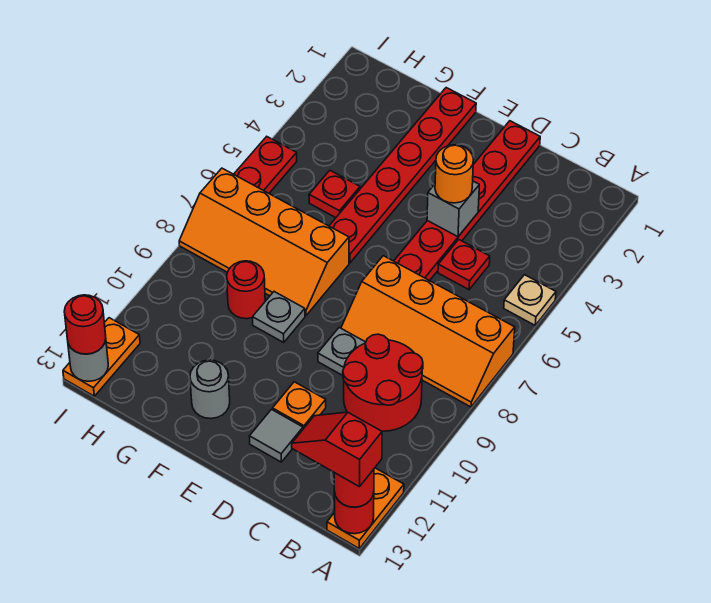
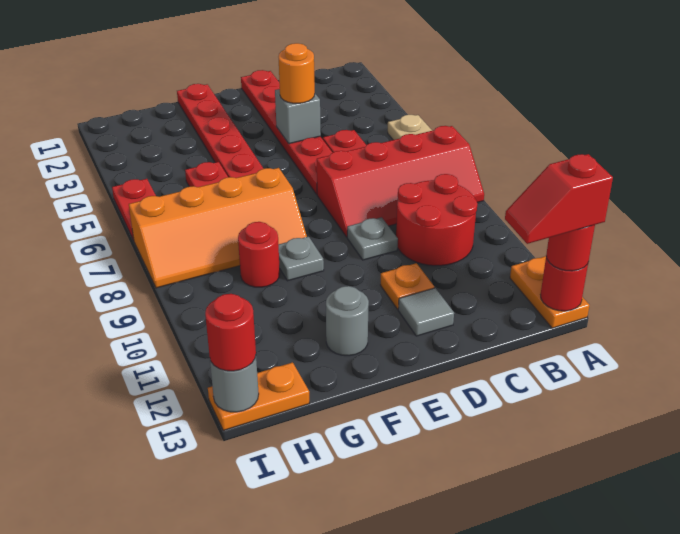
orange 2x4 slope [341,256,515,407] -> red 2x4 slope [317,126,484,237]
orange 1x2 plate [63,318,140,396] -> orange 1x2 plate turned to [208,362,309,430]

